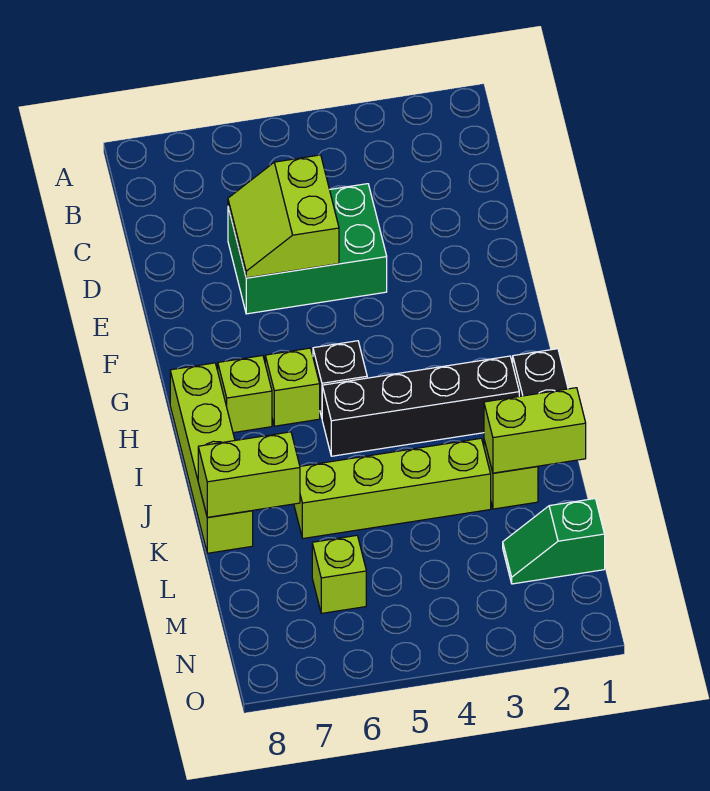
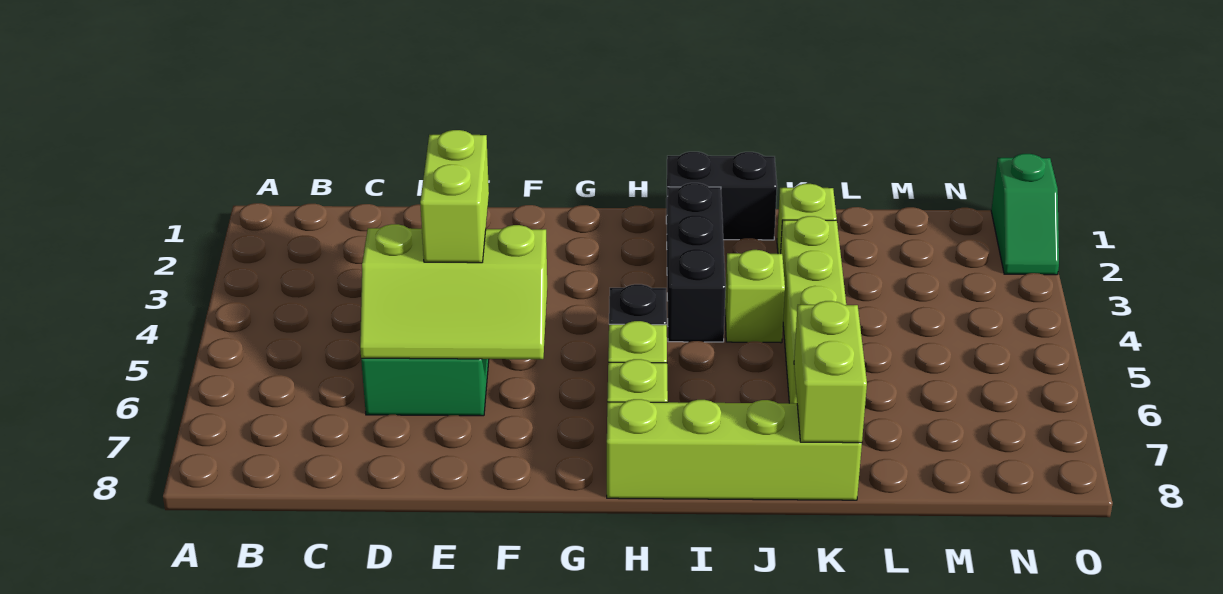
lime 2x2 slope [228,155,339,278] -> lime 2x3 slope [360,224,547,359]
black 1x4 brick [322,356,519,456] -> black 1x3 brick [667,183,726,342]
lime 1x2 brick [484,388,586,473] -> lime 1x2 brick moved to [420,130,489,263]
green 1x2 slope [503,499,605,584] -> green 1x2 slope moved to [991,154,1059,275]
lime 1x1 brick [312,535,366,613] -> lime 1x1 brick moved to [725,250,785,343]

